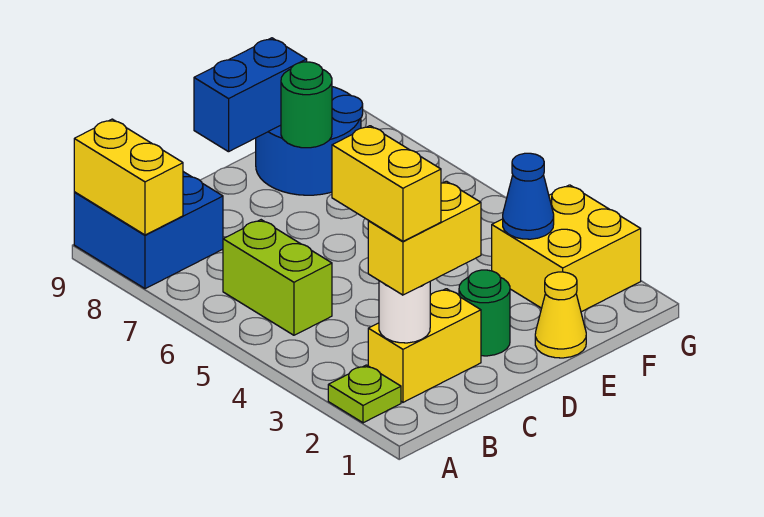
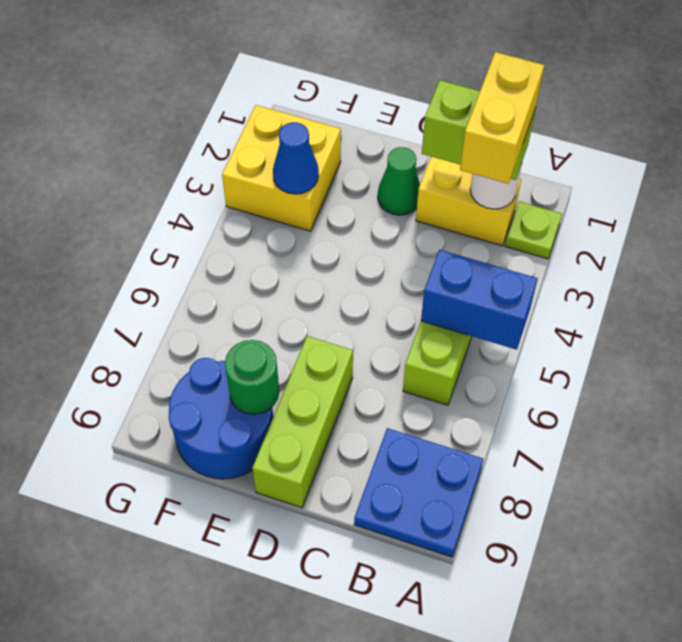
blue 2x2 brick [74,172,223,289] -> blue 2x2 plate [354,428,483,557]
yellow 1x2 brick [74,119,183,235] -> none
yellow 1x2 brick [368,181,481,295] -> lime 1x2 brick [422,80,536,180]
green 1x1 round brick [459,270,510,356] -> green 1x1 cone [378,147,420,215]
none -> lime 1x3 brick [252,336,353,508]
blue 1x2 brick [194,38,307,152] -> blue 1x2 brick moved to [421,250,538,350]
yellow 1x1 cone [535,272,586,358] -> none

